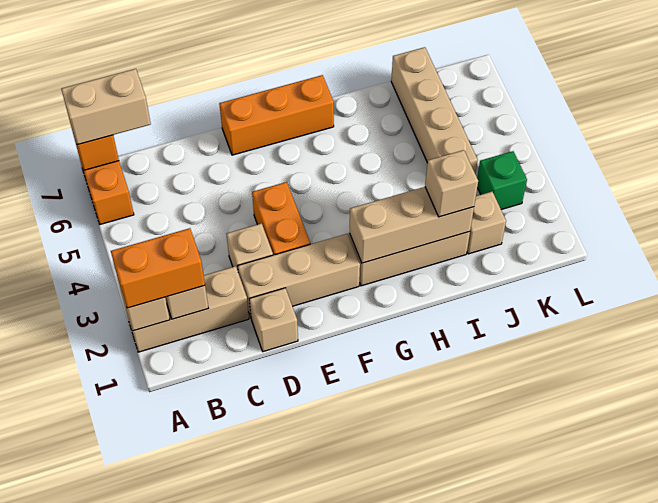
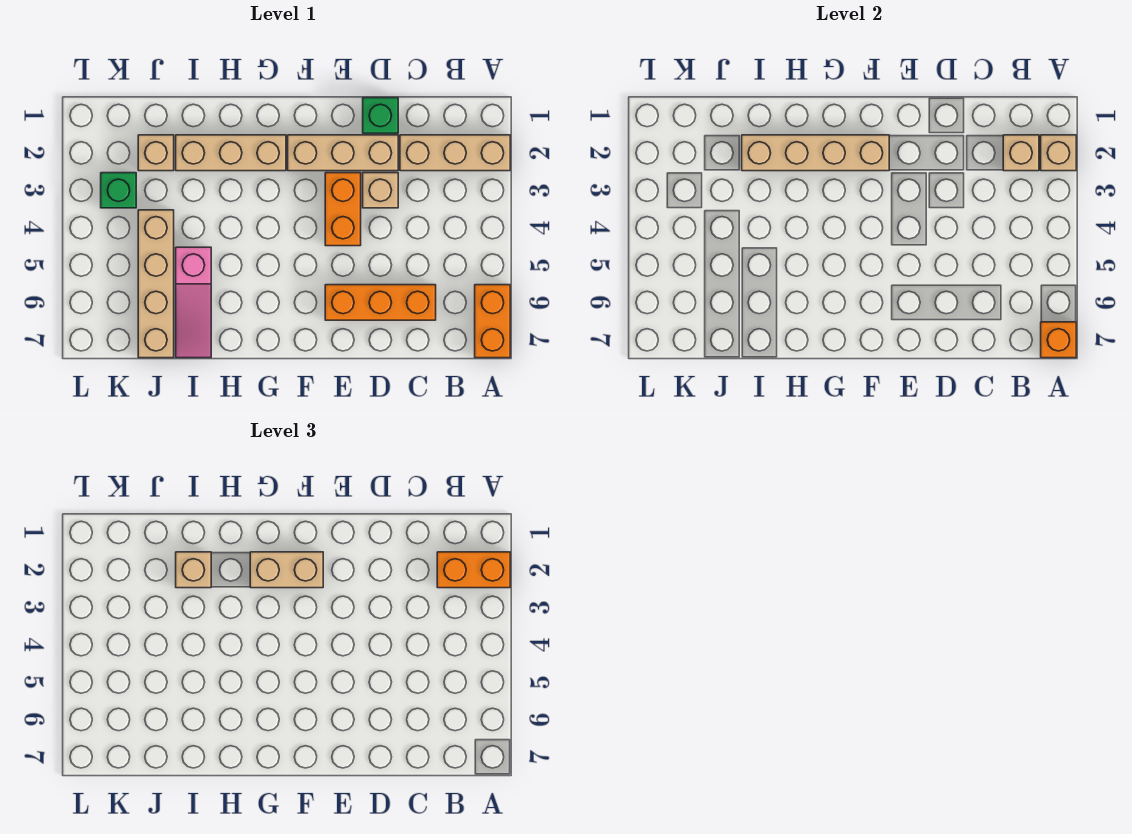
tan 1x2 brick [61,69,151,145] -> tan 1x2 brick moved to [250,552,323,588]
tan 1x1 brick [249,288,298,352] -> green 1x1 brick [363,98,398,133]
orange 1x3 brick [219,75,334,155] -> orange 1x3 brick moved to [325,285,436,320]
tan 1x3 brick [350,187,474,263] -> tan 1x4 brick [742,135,889,171]
none -> pink 1x3 slope [176,247,211,358]

